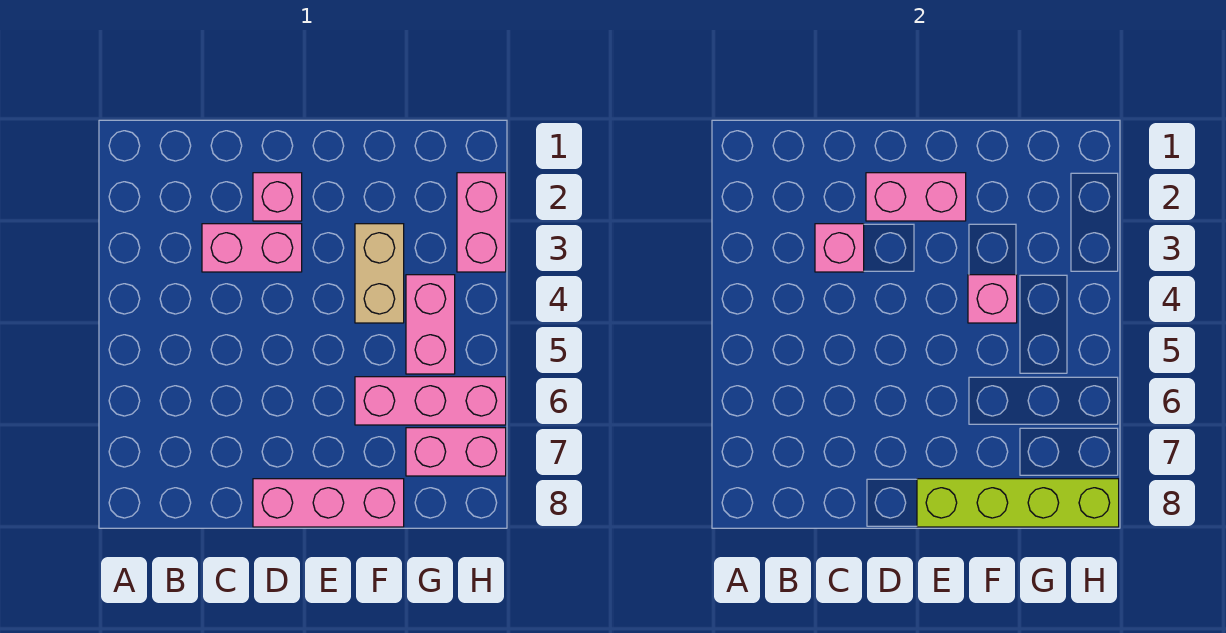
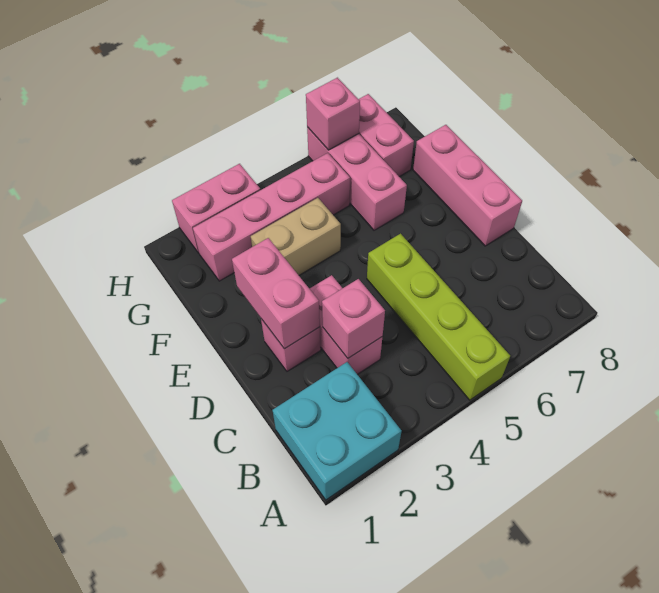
none -> cyan 2x2 brick [273,362,402,500]
lime 1x4 brick [917,479,1119,527] -> lime 1x4 brick moved to [367,234,510,400]
pink 1x1 brick [968,275,1017,323] -> pink 1x1 brick moved to [306,78,360,150]
pink 1x2 brick [406,275,455,374] -> pink 1x4 brick [193,153,350,281]

